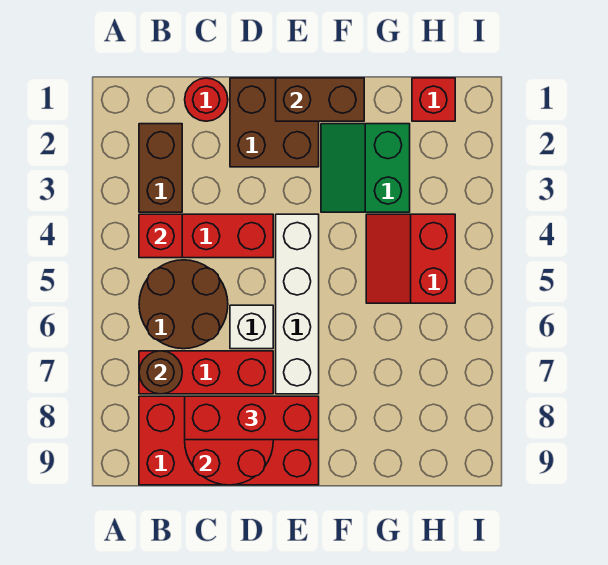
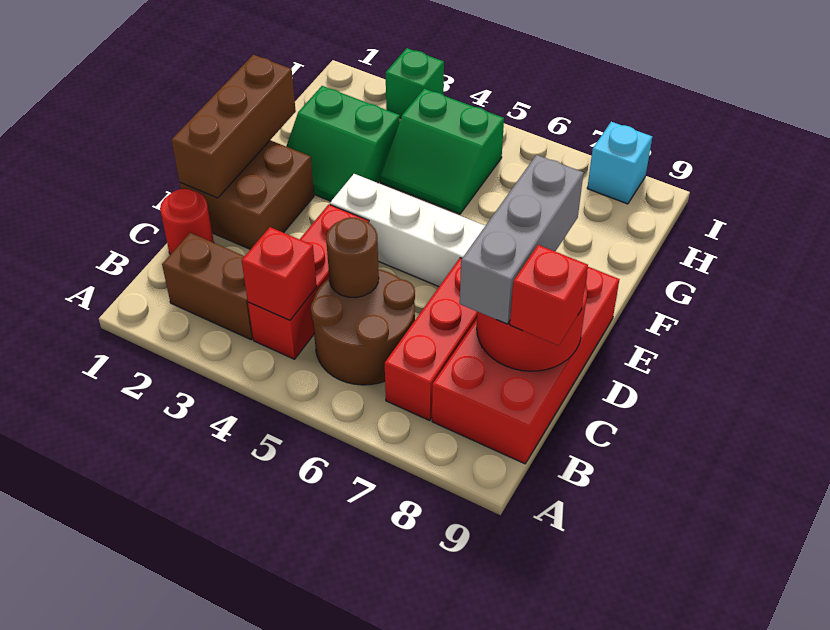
brown 1x1 round brick [139,351,182,394] -> brown 1x1 round brick moved to [326,218,379,298]
red 1x3 brick [185,396,319,440] -> grey 1x3 brick [460,155,584,324]
white 1x1 brick [230,305,273,349] -> none
brown 1x2 brick [276,78,364,121] -> brown 1x3 brick [171,55,296,198]
red 2x2 slope [366,214,455,303] -> green 2x2 slope [380,89,504,214]
red 1x1 brick [412,78,455,121] -> red 1x1 brick moved to [510,245,588,346]
none -> green 1x1 brick [386,48,444,118]
none -> cyan 1x1 brick [587,122,652,204]

